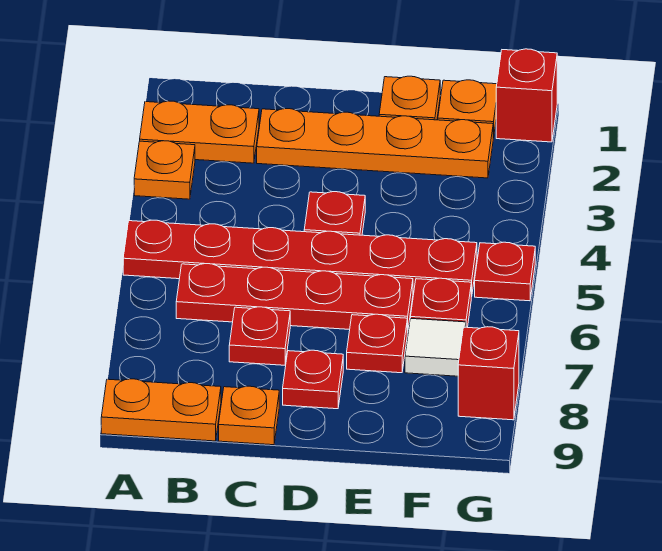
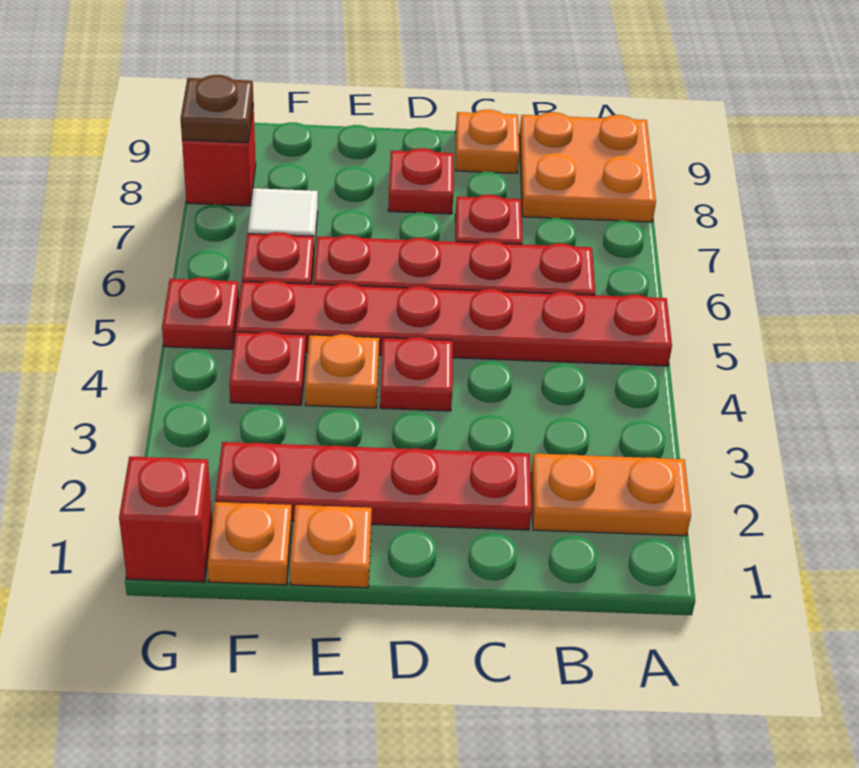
orange 1x1 plate [134,141,195,199] -> orange 1x1 plate moved to [305,334,379,408]
orange 1x2 plate [101,379,221,441] -> orange 2x2 plate [519,112,656,222]
orange 1x4 plate [257,109,493,178] -> red 1x4 plate [215,442,532,530]
red 1x1 plate [347,314,407,373] -> red 1x1 plate moved to [229,331,306,405]
none -> brown 1x1 plate [181,75,253,143]

